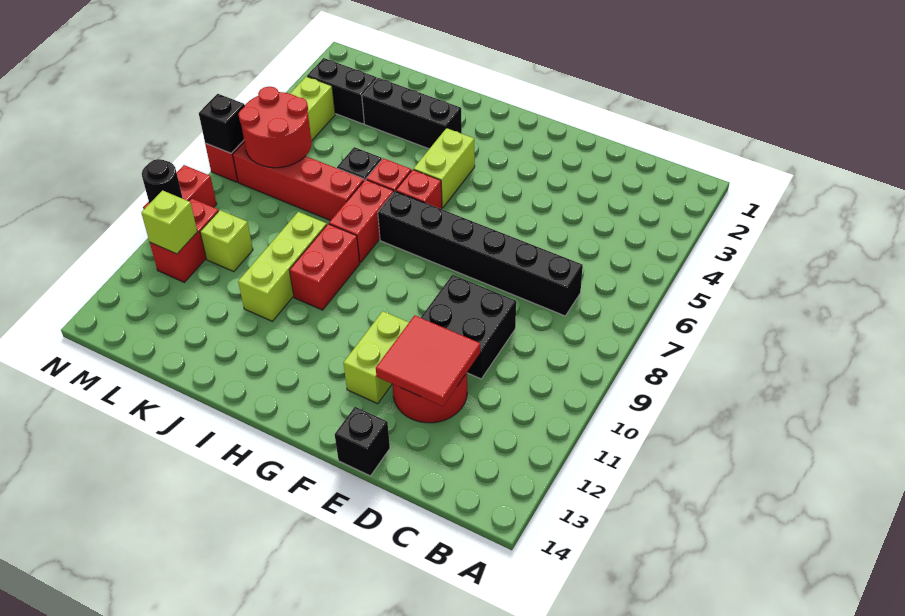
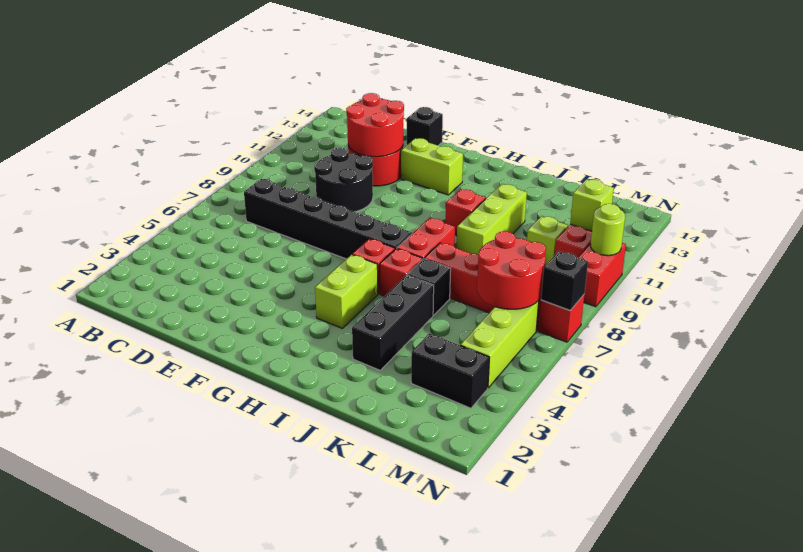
black 2x2 brick [421,275,516,379] -> black 2x2 round brick [314,148,373,212]
red 2x2 tile [376,315,480,406] -> red 2x2 round brick [346,93,404,157]
lime 1x2 brick [344,311,409,404] -> lime 1x2 brick turned to [401,138,463,195]
black 1x3 brick [362,78,462,149] -> black 1x3 brick turned to [352,275,434,370]
red 1x2 brick [289,224,360,310] -> red 1x1 brick [446,189,486,236]
black 1x1 round brick [142,159,183,204] -> lime 1x1 round brick [590,204,625,256]

